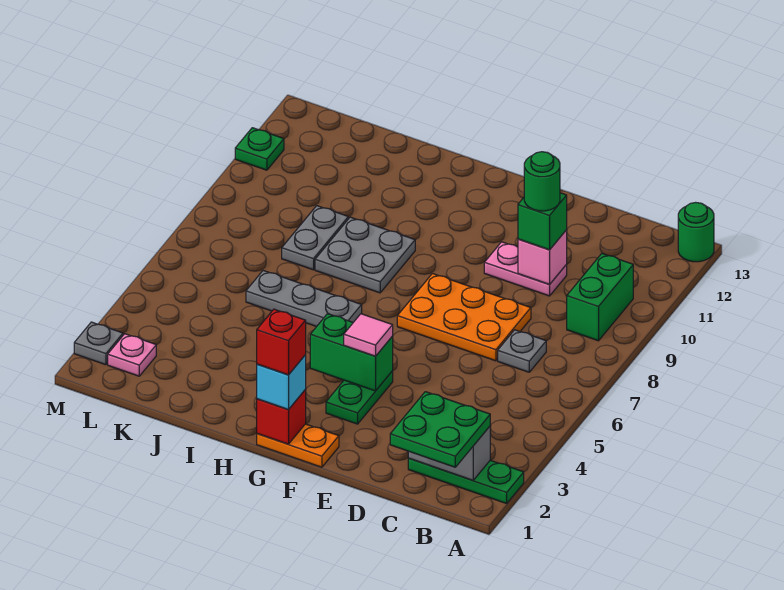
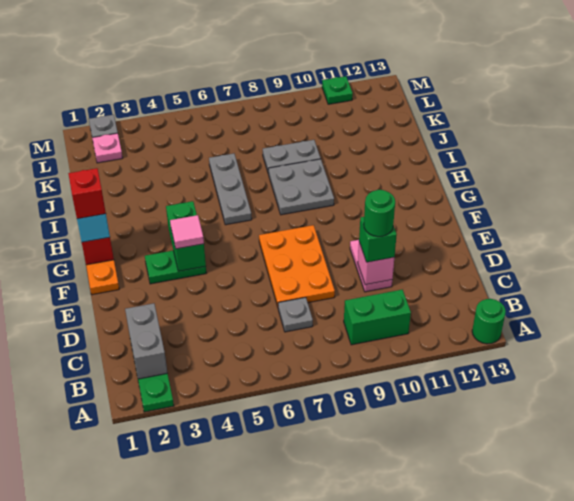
green 2x2 plate [390,392,490,467] -> none

